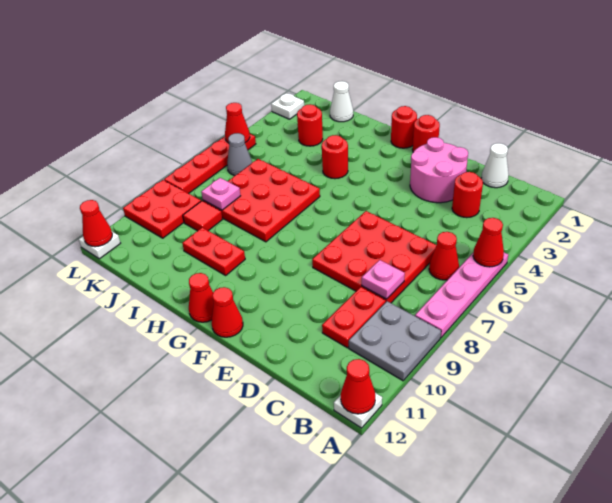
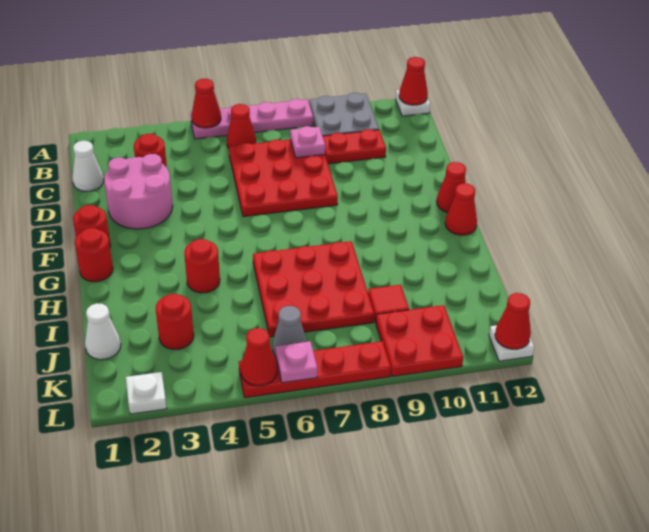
red 1x2 plate [182,228,245,275] -> none
pink 1x1 plate [201,178,240,210] -> pink 1x1 plate moved to [276,341,318,383]

